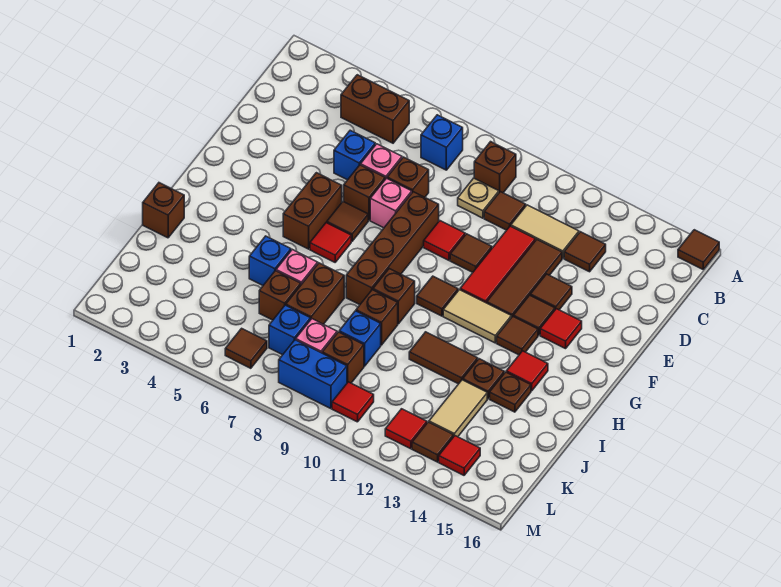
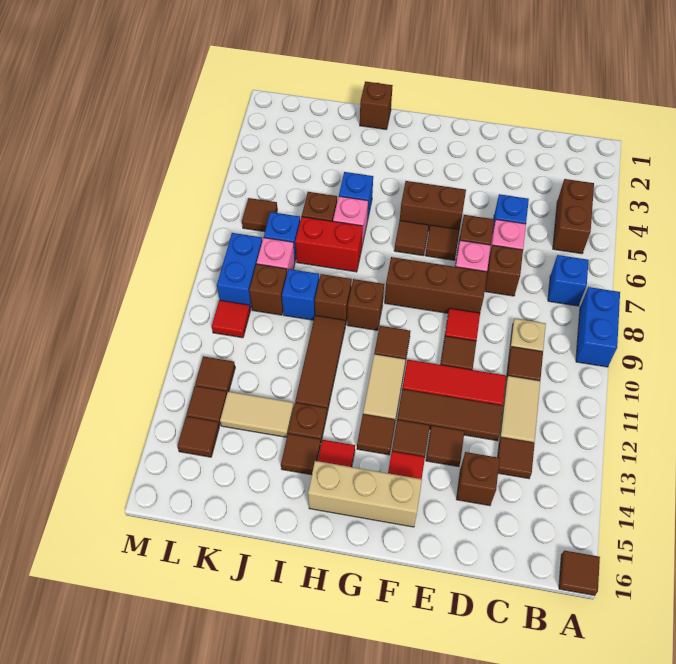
none -> blue 1x2 brick [576,287,620,367]
brown 1x1 brick [474,142,516,193] -> brown 1x1 brick moved to [457,452,500,506]
brown 1x4 brick [346,192,439,305] -> brown 1x3 brick [385,257,487,313]
none -> tan 1x3 brick [308,461,422,527]
red 1x1 tile [310,223,351,262] -> brown 1x1 tile [394,221,429,256]
brown 1x2 brick [286,263,344,324] -> red 1x2 brick [295,217,363,272]
brown 1x2 tile [409,332,478,384] -> brown 1x3 tile [295,316,346,412]
brown 1x1 plate [490,372,531,412] -> brown 1x1 tile [281,434,321,475]
red 1x1 tile [385,409,427,449] -> brown 1x1 tile [195,356,235,392]
red 1x1 tile [439,436,480,475] -> brown 1x1 tile [177,416,219,457]

